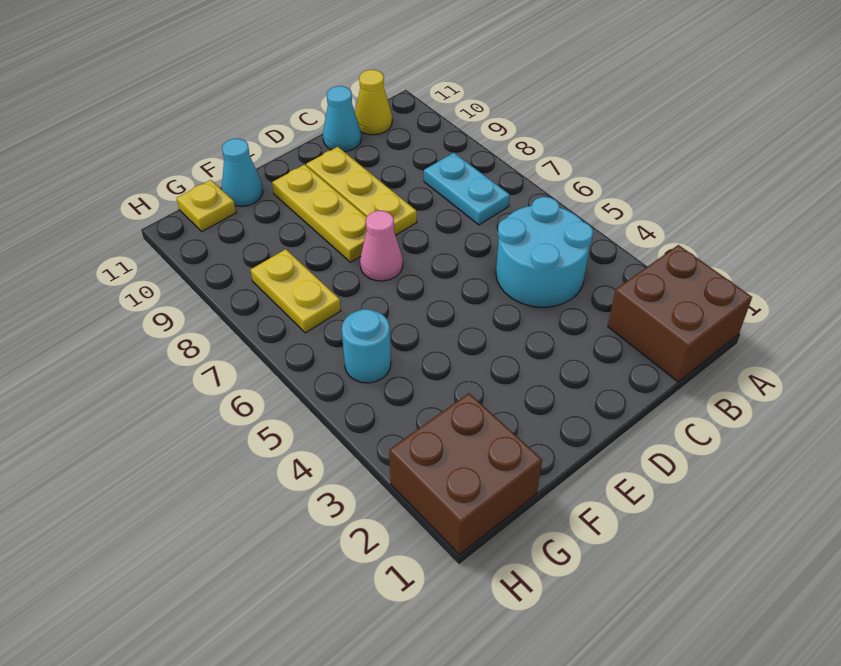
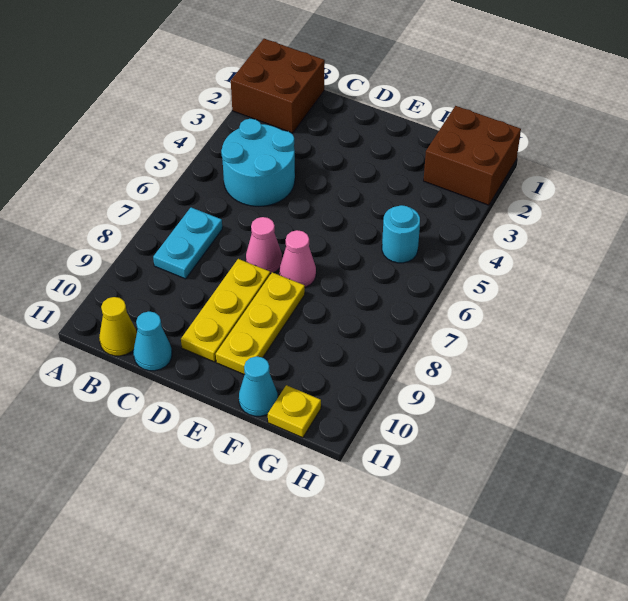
none -> pink 1x1 cone [246,217,282,274]
yellow 1x2 plate [251,249,341,333] -> none

